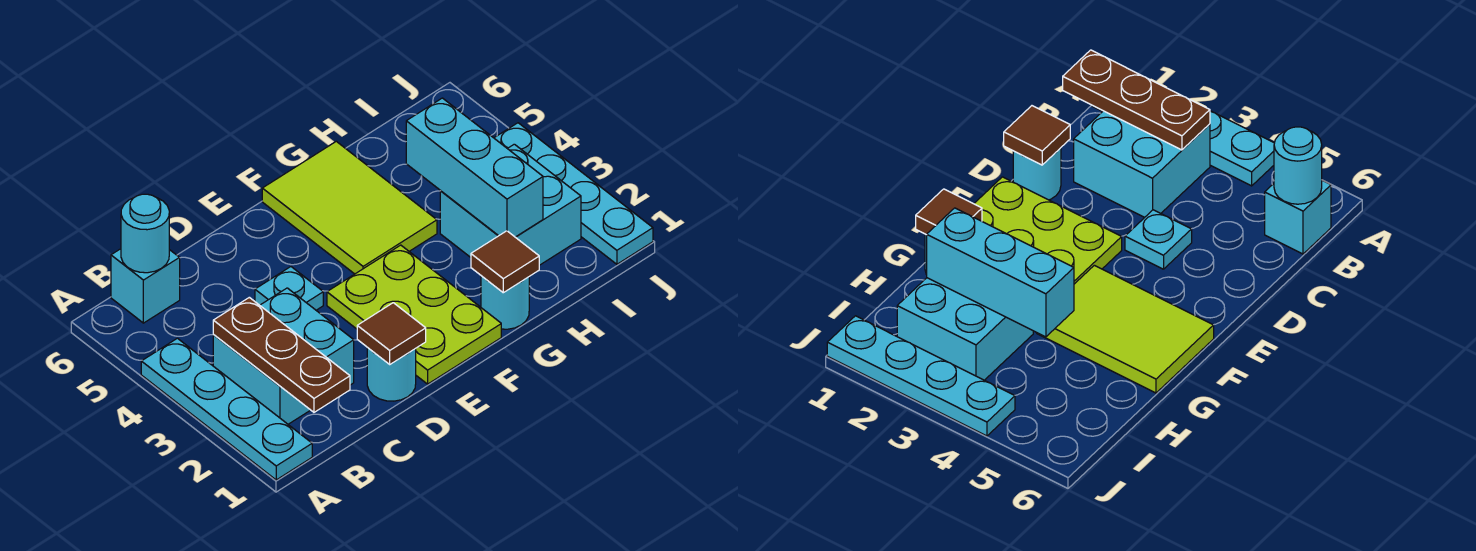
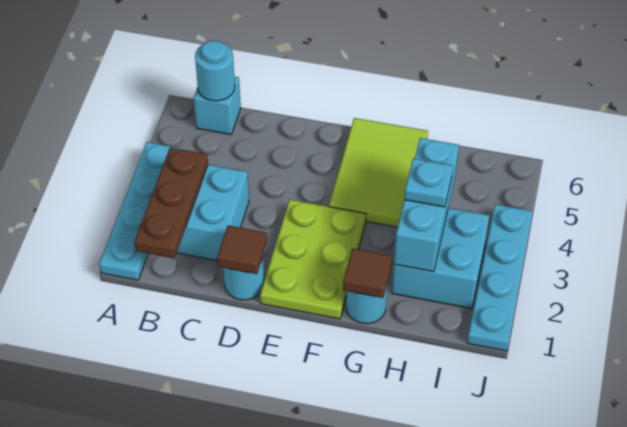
cyan 1x1 plate [255,267,323,310] -> cyan 1x1 plate moved to [404,159,453,207]

